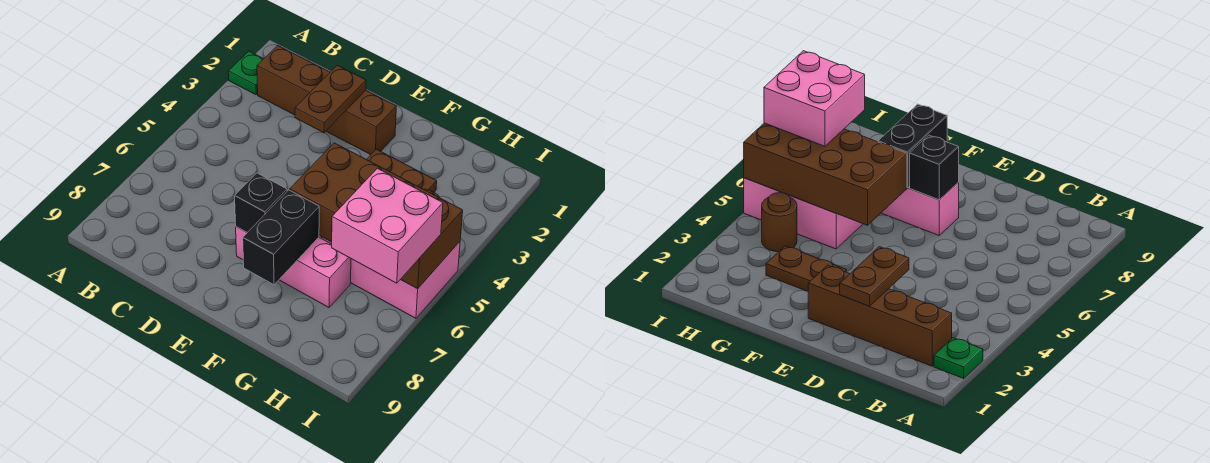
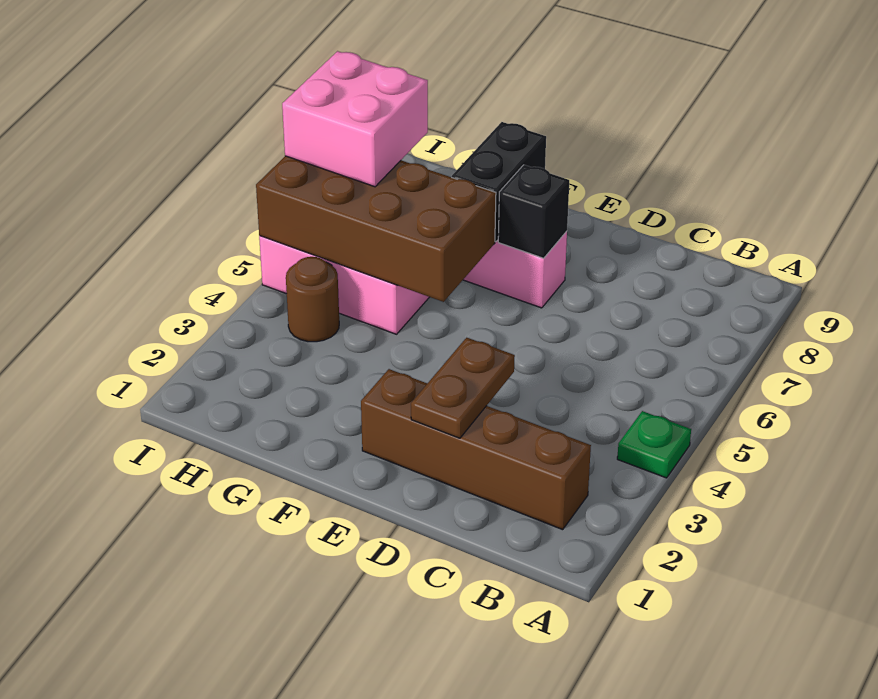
green 1x1 plate [228,51,263,95] -> green 1x1 plate moved to [617,411,691,478]
brown 1x2 plate [366,149,437,192] -> none

